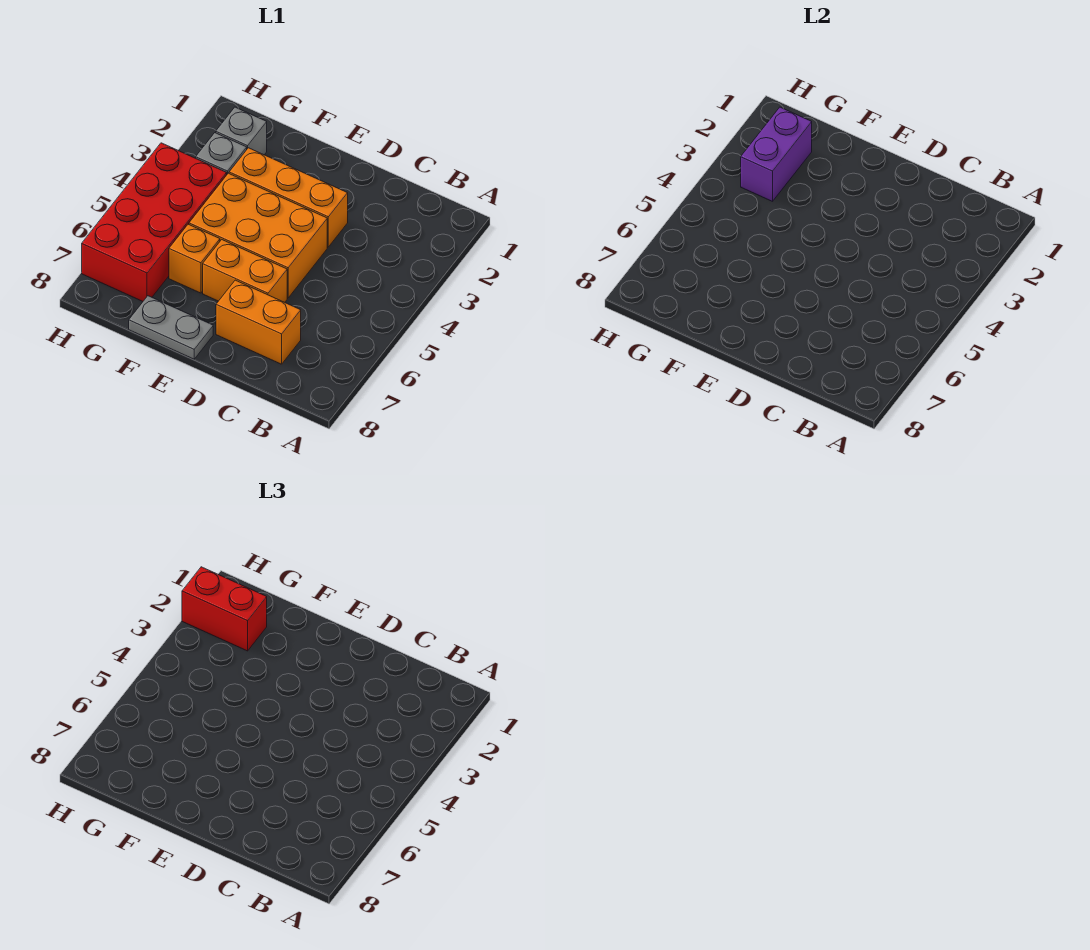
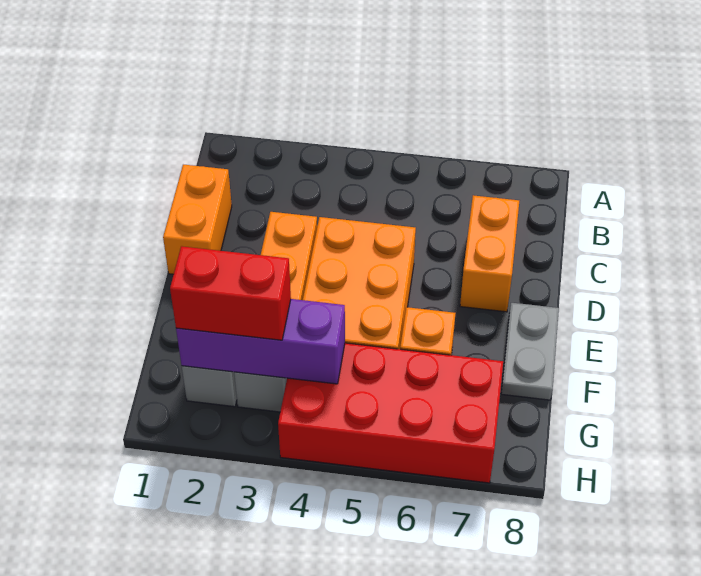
orange 1x2 brick [203,240,287,302] -> orange 1x2 brick moved to [163,165,232,274]
purple 1x2 brick [741,107,812,201] -> purple 1x3 brick [176,299,345,384]
red 1x2 brick [182,567,267,651] -> red 1x2 brick turned to [170,246,291,340]

